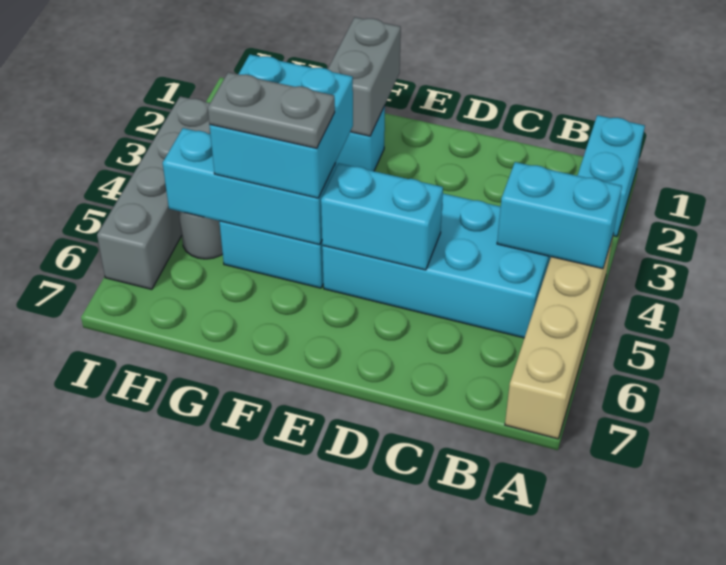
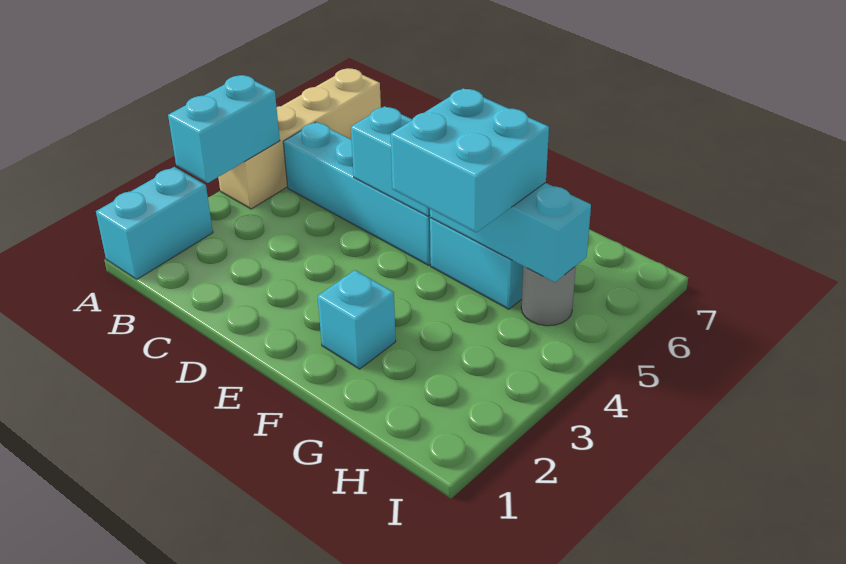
cyan 1x2 brick [497,162,622,269] -> cyan 1x2 brick turned to [168,75,280,183]
cyan 2x4 brick [322,194,551,338] -> cyan 1x4 brick [283,122,431,265]
grey 1x2 brick [328,17,401,136] -> none
grey 1x2 plate [208,72,335,148] -> none
grey 1x4 brick [97,96,210,289] -> none

